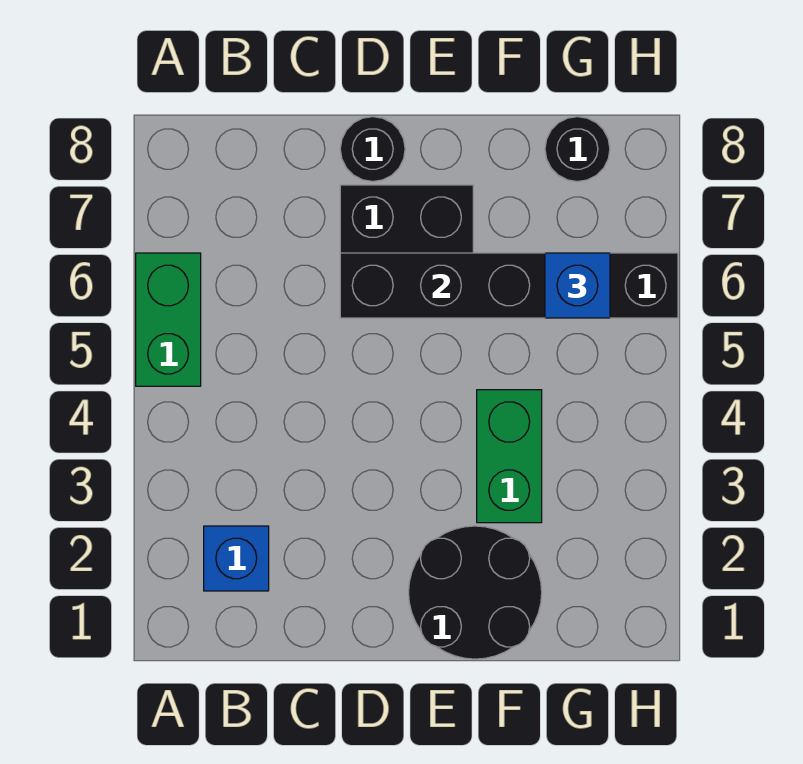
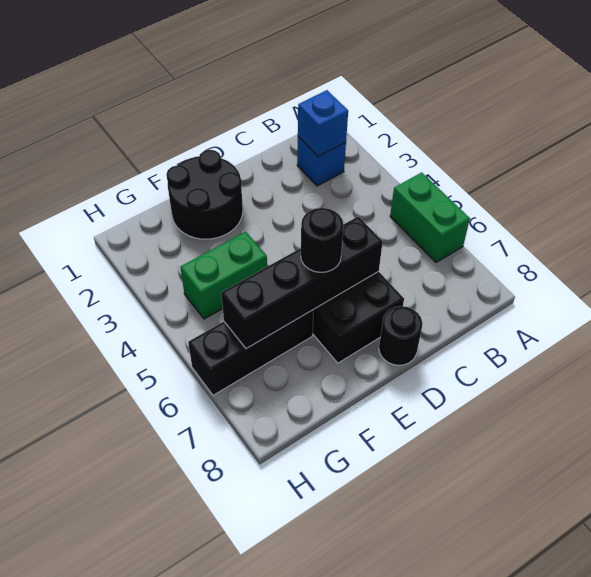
green 1x2 brick [477,390,542,523] -> green 1x2 brick turned to [180,232,267,319]
blue 1x1 brick [545,253,610,318] -> blue 1x1 brick moved to [298,90,348,157]
black 1x1 round brick [545,117,610,182] -> black 1x1 round brick moved to [301,208,344,272]

